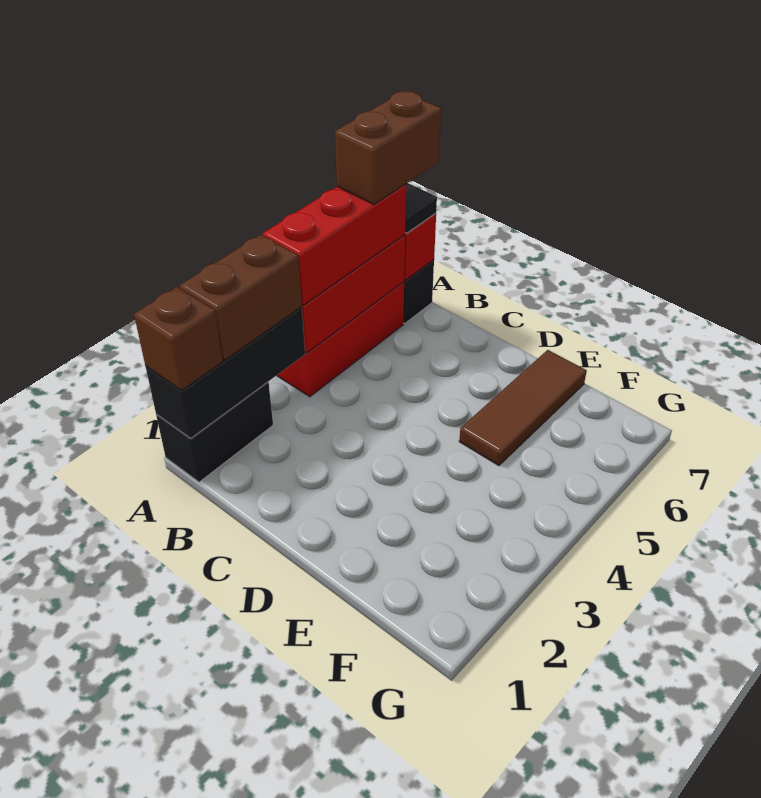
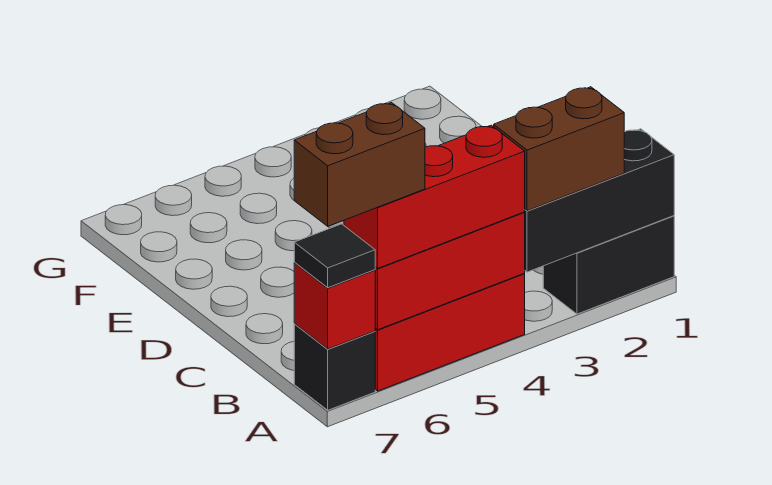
brown 1x1 brick [134,287,223,390] -> none
brown 1x3 tile [459,350,587,466] -> none

